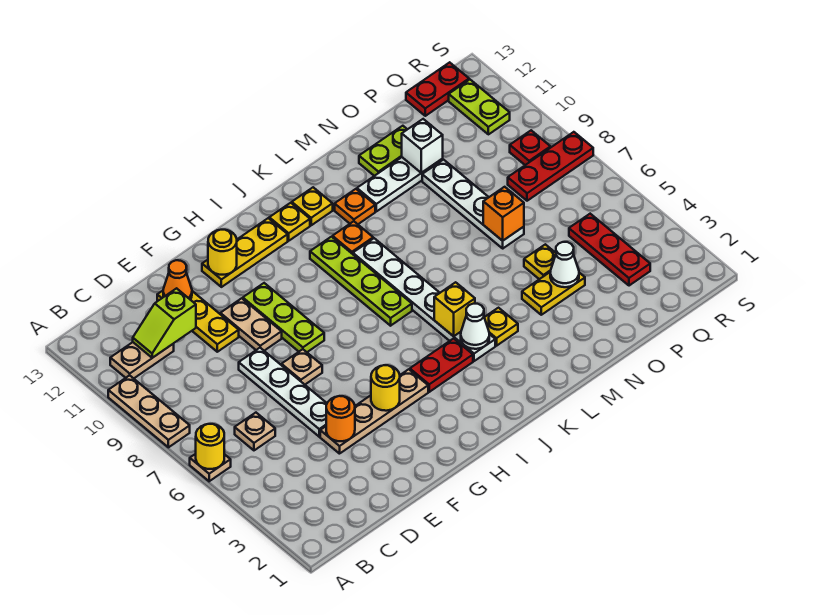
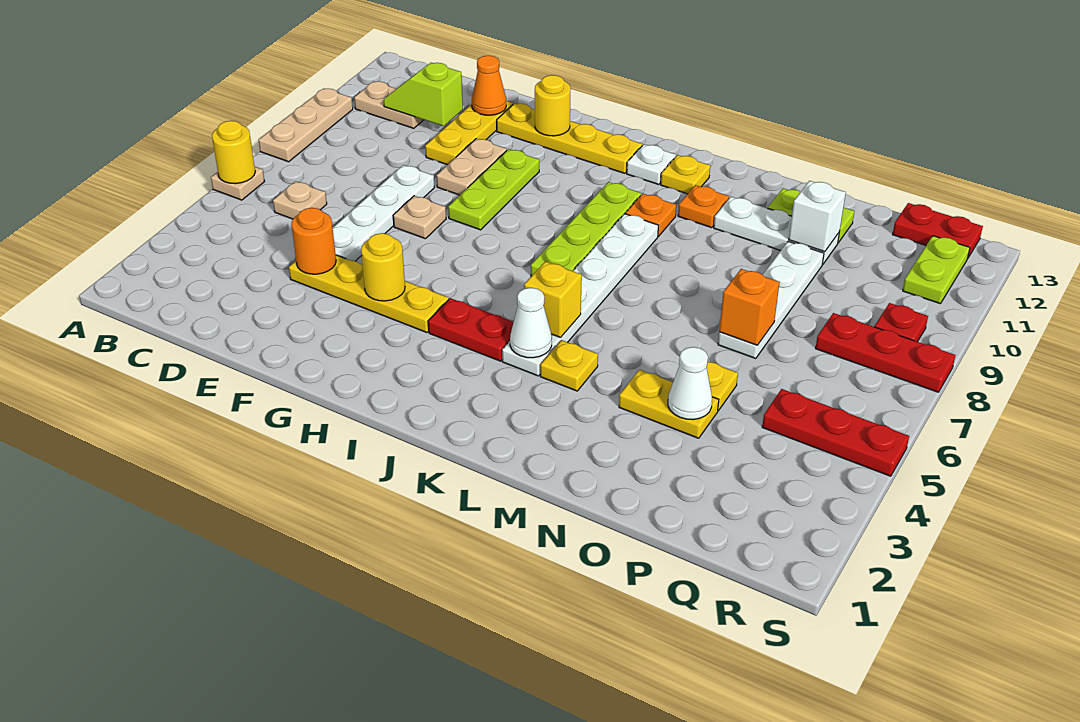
tan 1x4 plate [320,369,428,454] -> yellow 1x4 plate [289,255,449,333]
yellow 1x3 plate [202,218,288,287] -> yellow 1x4 plate [497,103,642,173]
yellow 1x1 plate [269,203,310,241] -> white 1x1 plate [627,144,676,185]
red 1x3 plate [569,214,650,286] -> red 1x3 plate turned to [762,389,909,476]

